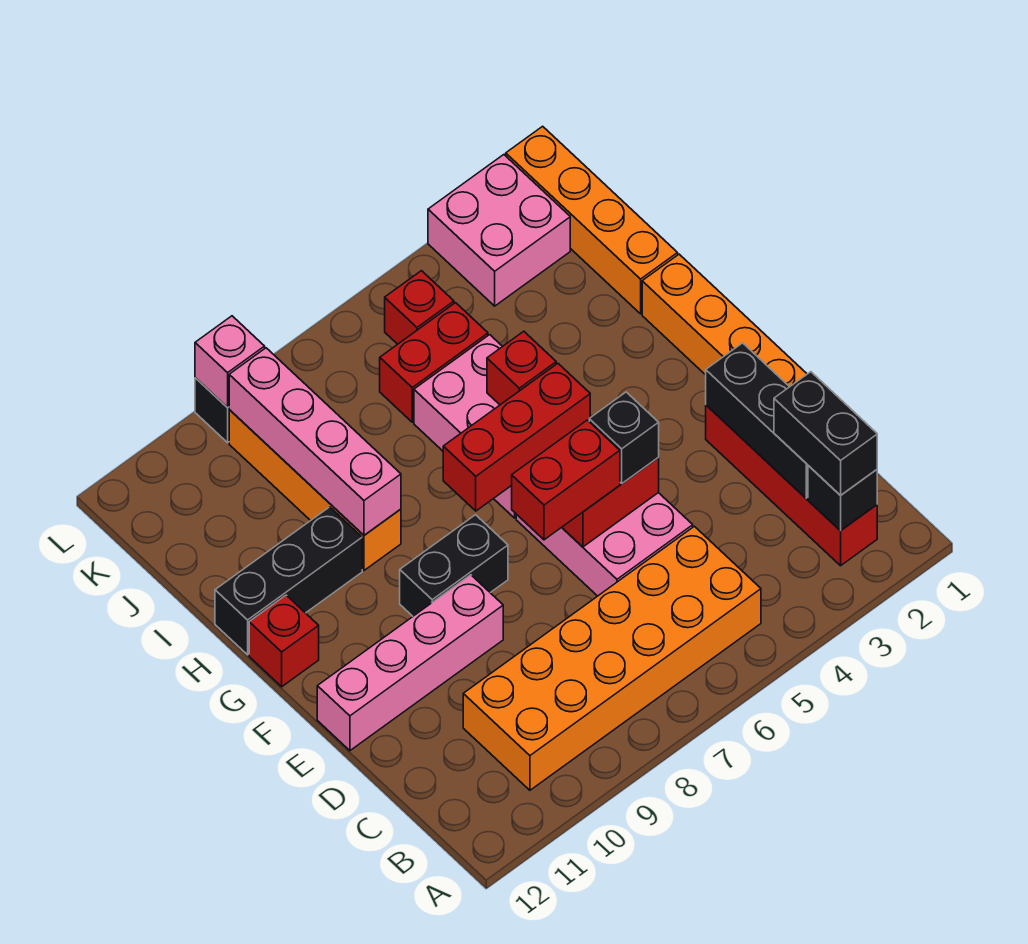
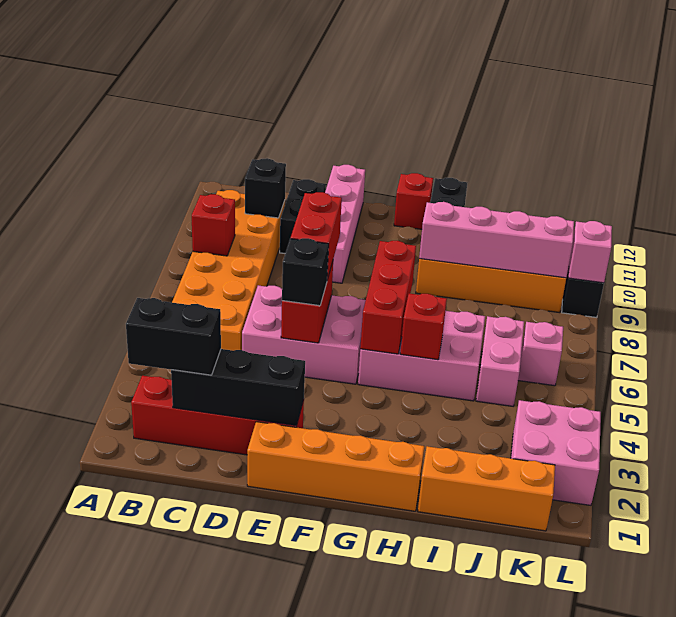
black 1x1 brick [808,466,877,531] -> black 1x1 brick moved to [245,158,286,218]
black 1x2 brick [400,515,508,616] -> black 1x2 brick moved to [280,179,326,253]
orange 1x4 brick [506,126,678,314] -> orange 1x3 brick [418,446,555,531]
red 1x2 brick [380,303,488,422] -> pink 1x2 brick [476,316,524,406]
red 1x1 brick [385,271,454,344] -> red 1x1 brick moved to [192,194,235,256]
none -> pink 1x1 brick [518,322,563,386]

